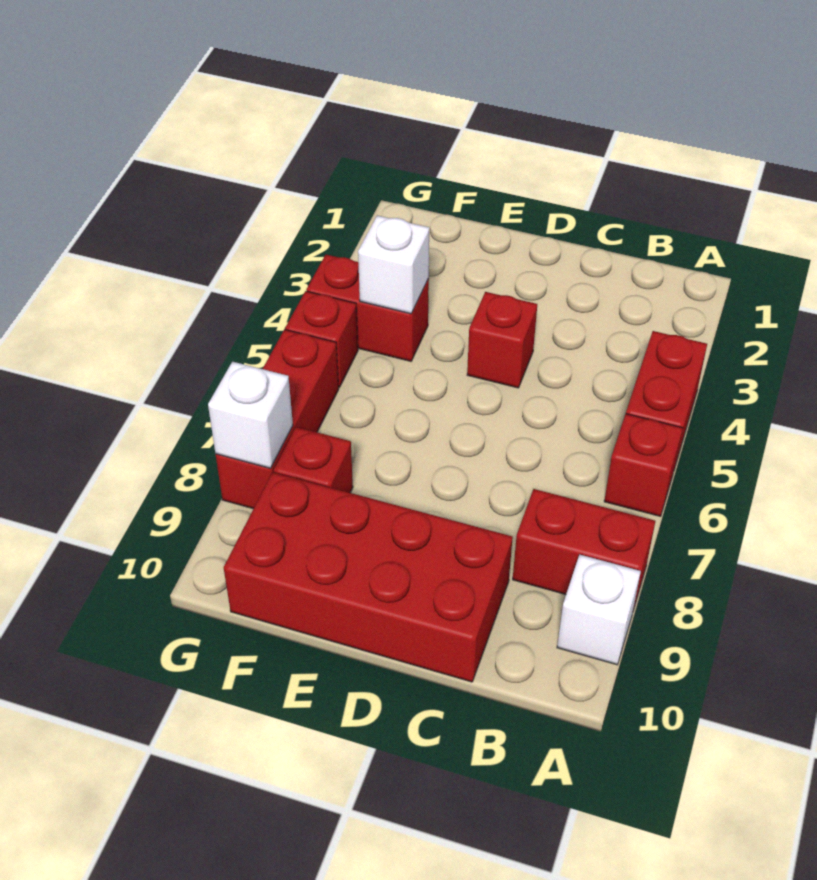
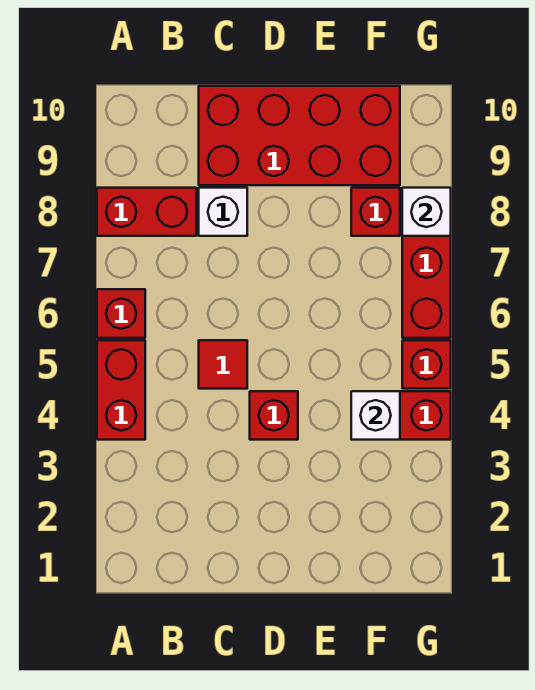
white 1x1 brick [557,555,641,665] -> white 1x1 brick moved to [199,188,247,236]
none -> red 1x1 tile [199,340,247,389]

